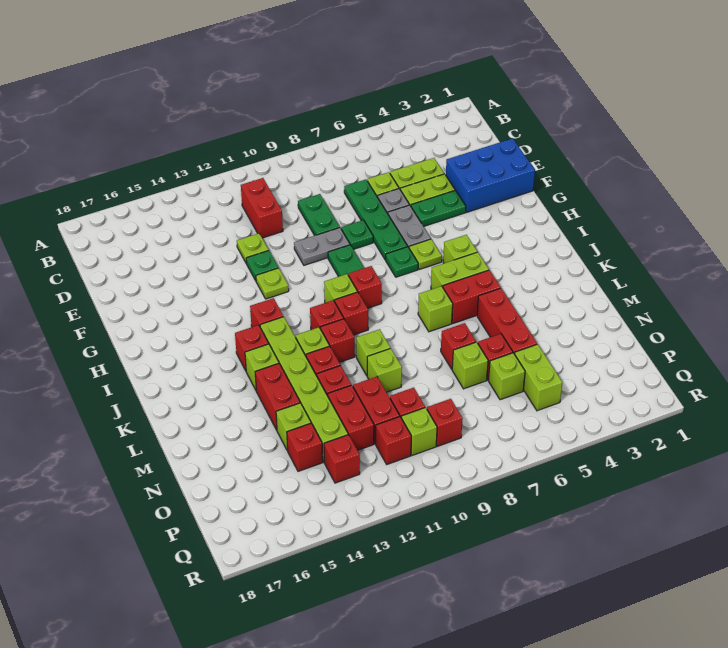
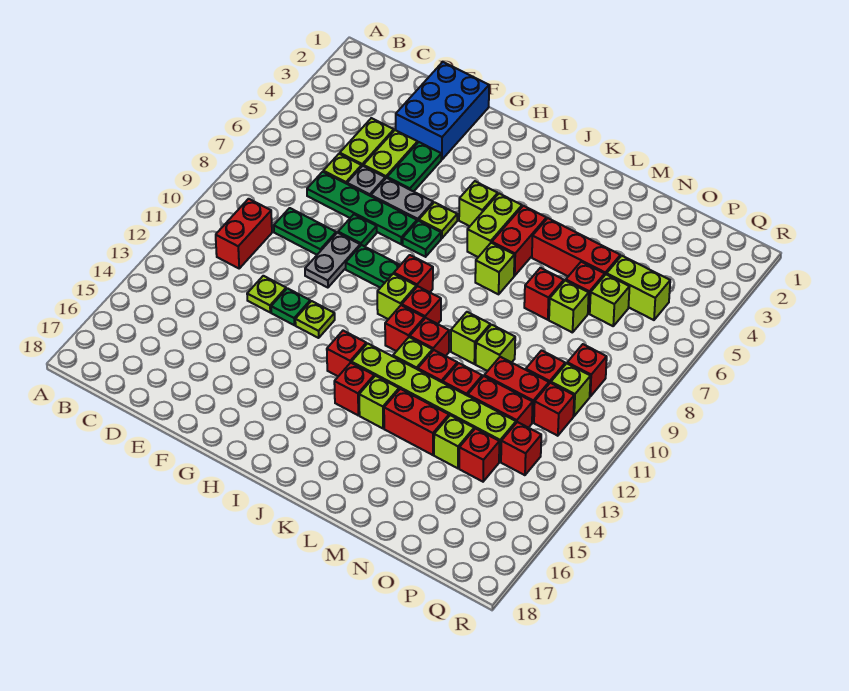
red 1x2 brick [241,178,283,238] -> red 1x2 brick turned to [216,199,272,268]

